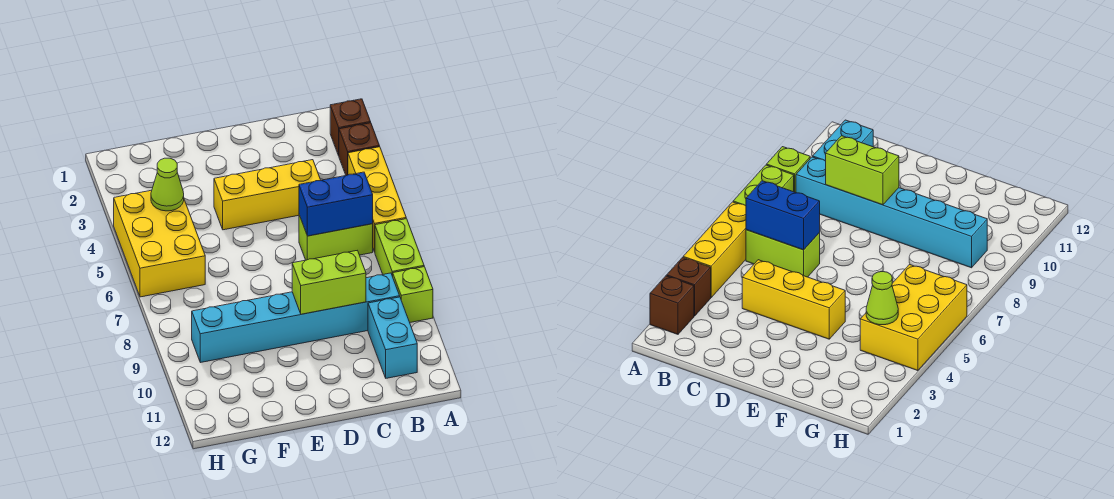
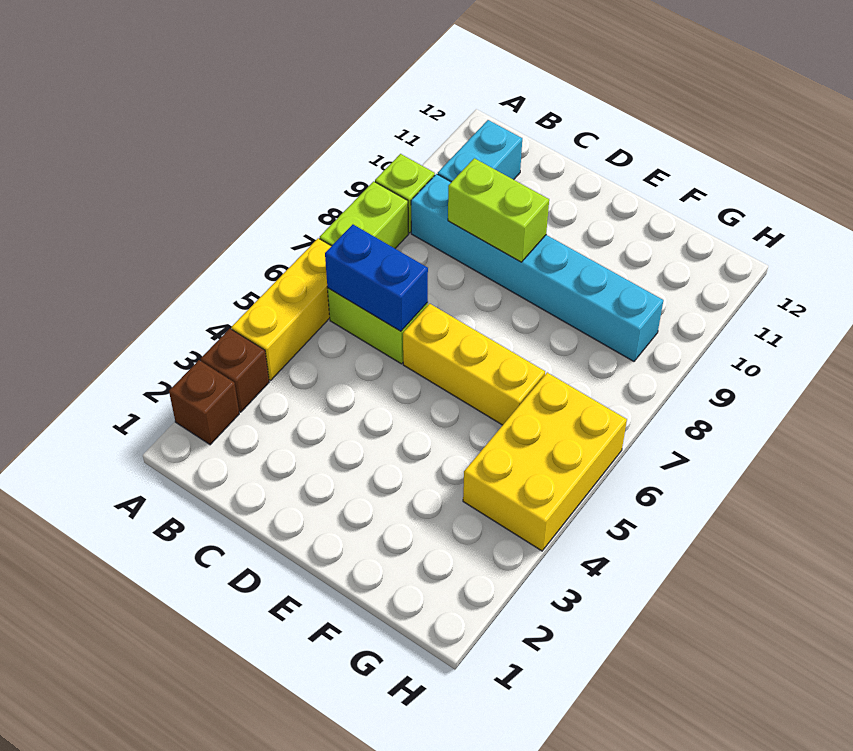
yellow 1x3 brick [214,160,320,230] -> yellow 1x3 brick moved to [403,304,545,425]
lime 1x1 cone [151,158,184,211] -> none

